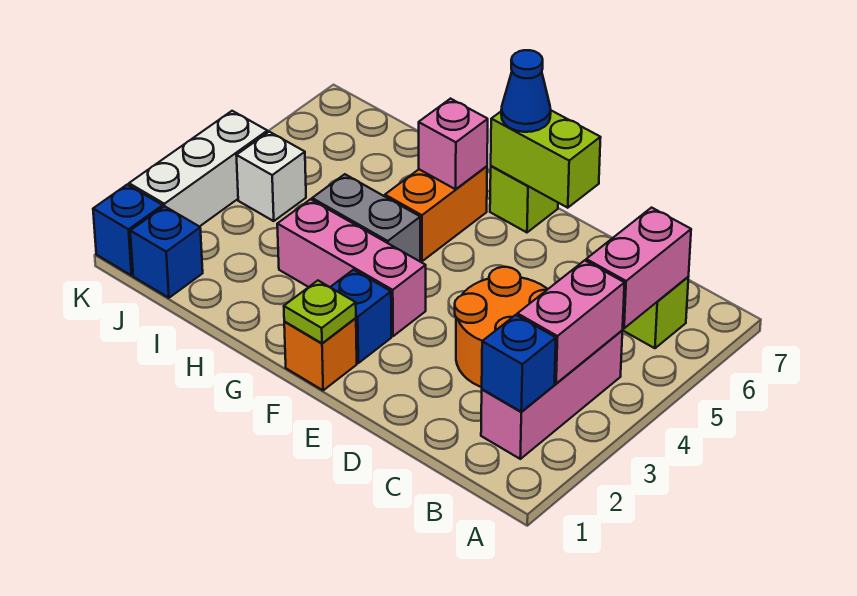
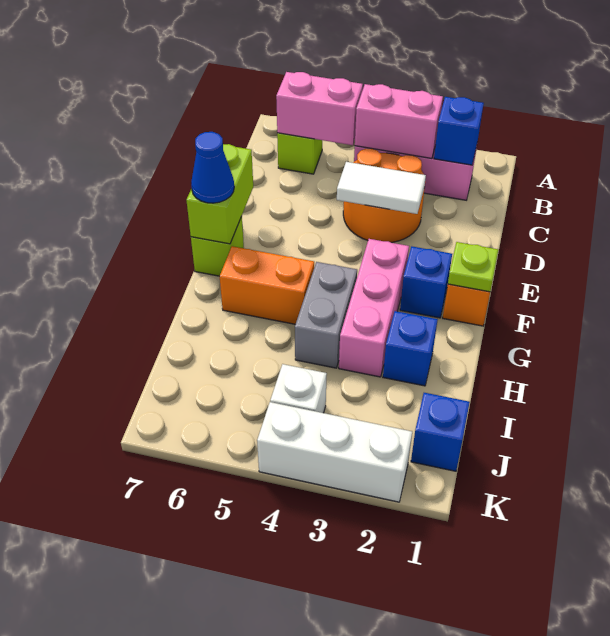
none -> white 1x2 tile [337,162,426,214]
pink 1x1 brick [419,99,488,189] -> none
blue 1x1 brick [93,185,163,276] -> blue 1x1 brick moved to [383,311,438,386]

